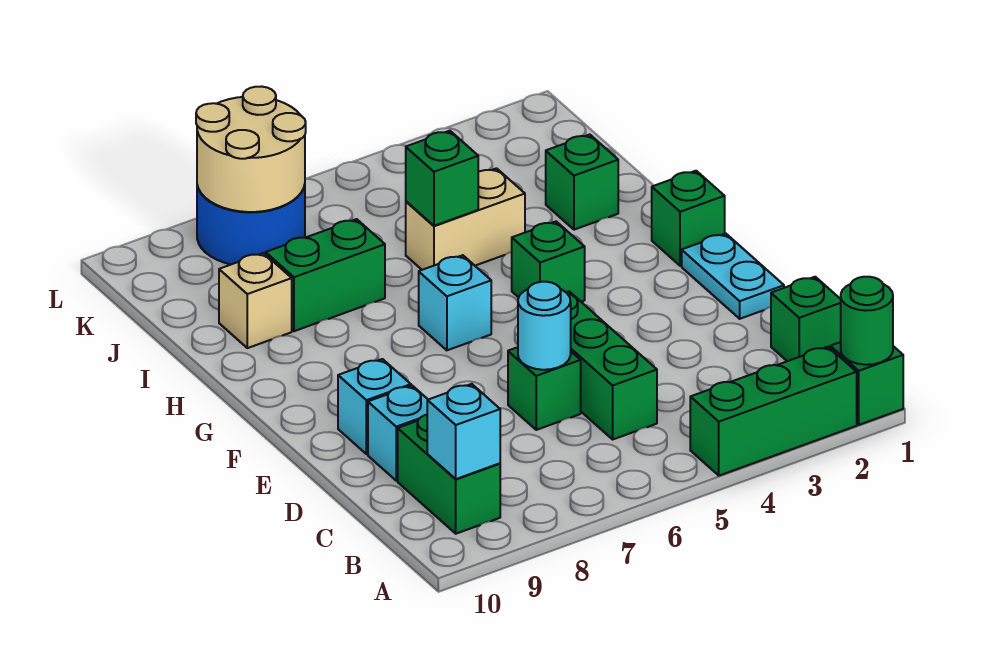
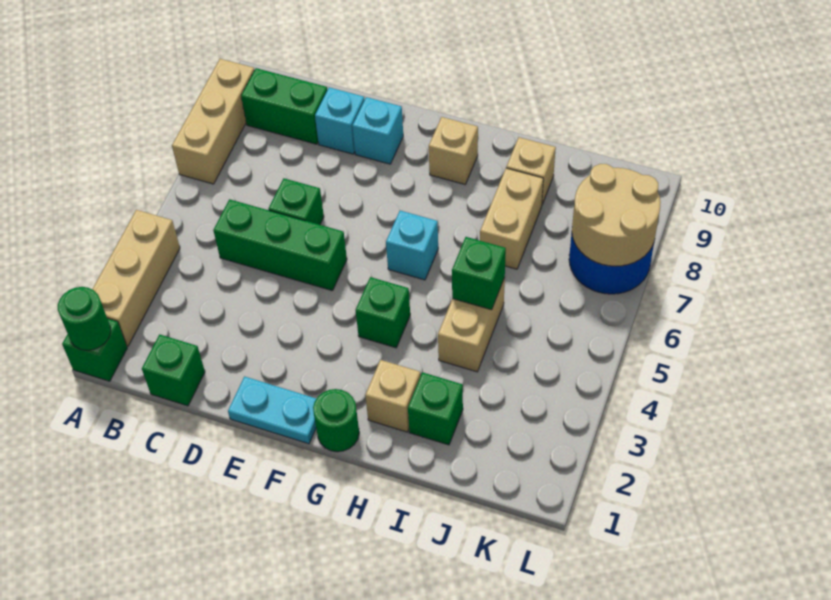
green 1x3 brick [690,347,857,476] -> tan 1x3 brick [92,210,180,346]
none -> tan 1x3 brick [172,59,254,184]
cyan 1x1 brick [427,384,500,479] -> none
cyan 1x1 round brick [518,282,571,370] -> none
green 1x1 brick [652,171,725,266] -> green 1x1 round brick [313,389,359,452]
none -> tan 1x1 brick [429,117,478,184]
none -> tan 1x1 brick [365,360,421,432]
green 1x2 brick [266,219,385,331] -> tan 1x2 brick [480,168,543,269]

